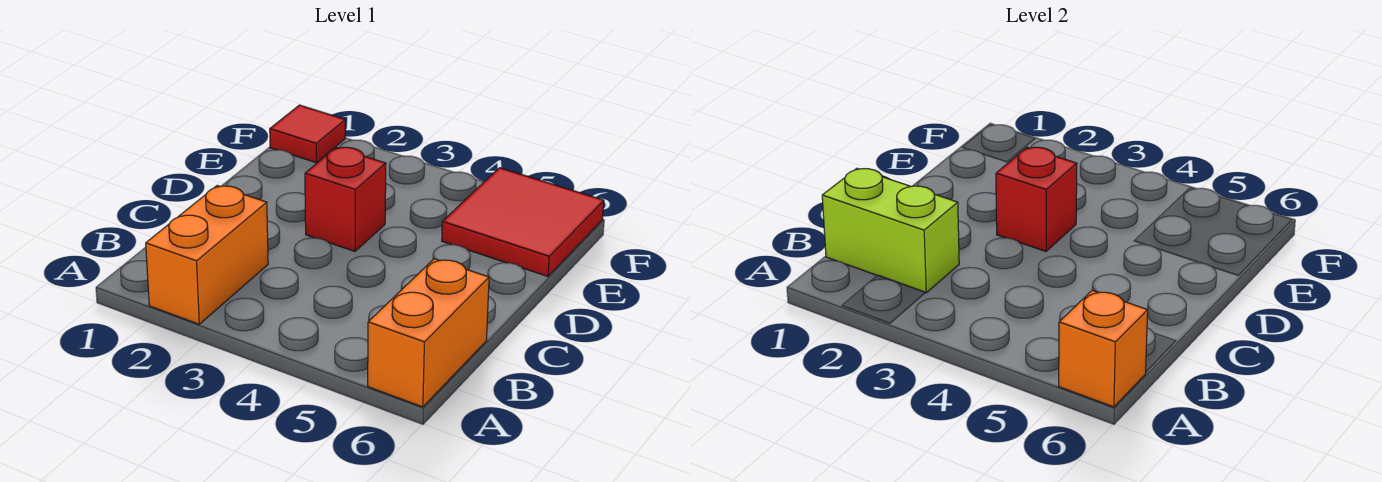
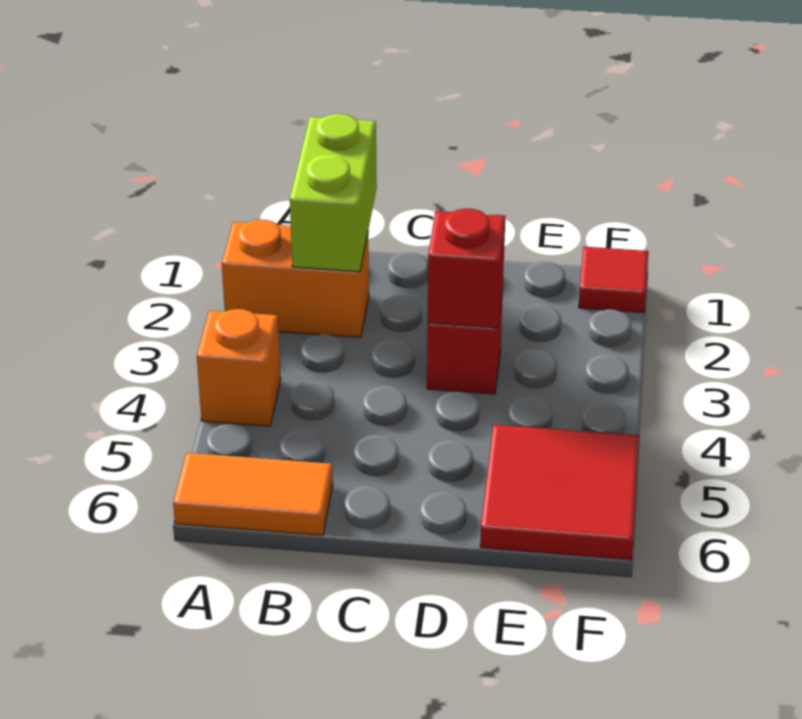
orange 1x2 brick [368,259,489,407] -> orange 1x2 tile [173,453,333,535]
orange 1x1 brick [1059,291,1148,407] -> orange 1x1 brick moved to [197,309,281,426]

